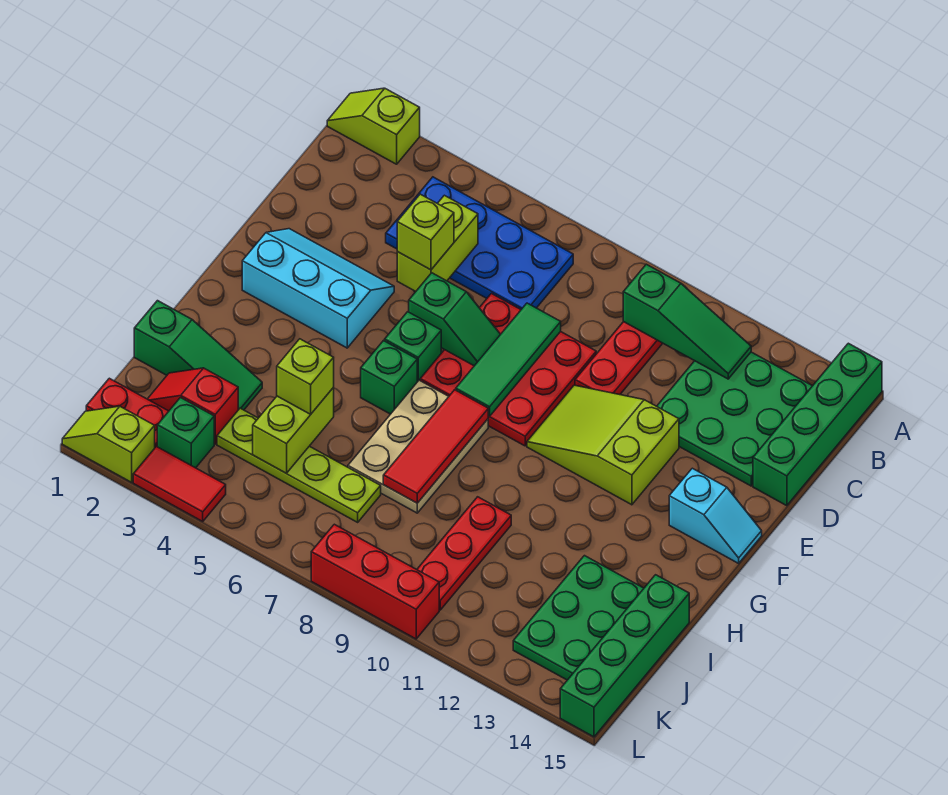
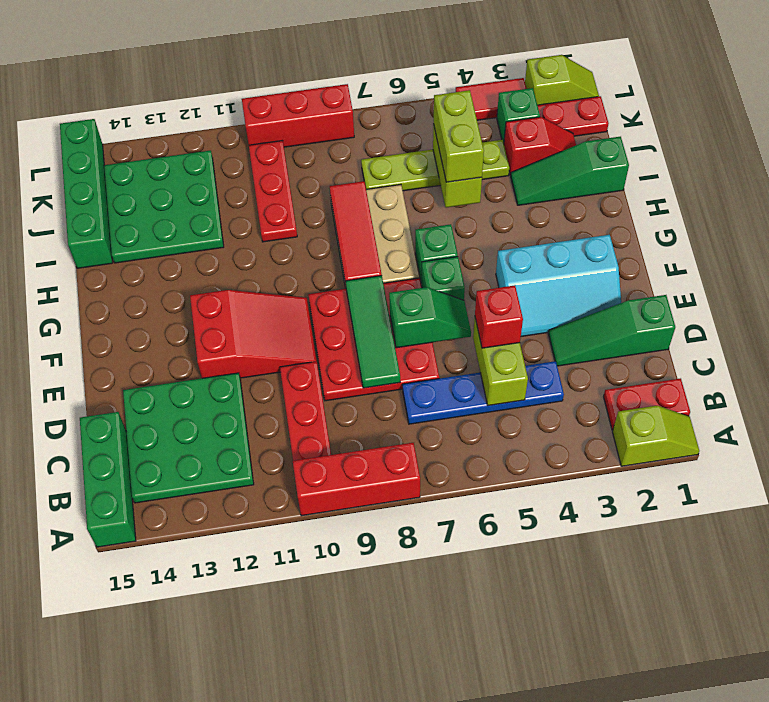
none -> red 1x3 brick [293,443,420,516]
green 1x4 brick [753,343,882,506] -> green 1x3 brick [80,412,136,547]
none -> red 1x2 plate [603,378,690,430]
blue 2x4 plate [386,177,573,309] -> blue 1x4 plate [402,361,564,424]
green 1x3 slope [623,264,751,379] -> green 1x3 slope moved to [548,295,675,366]
lime 1x1 brick [397,194,454,270] -> red 1x1 brick [475,285,523,348]
green 1x2 slope [409,273,501,366] -> green 1x2 slope turned to [389,287,471,348]
lime 2x3 slope [527,385,679,505] -> red 2x3 slope [190,290,317,378]
cyan 1x2 slope [669,468,762,563] -> none
lime 1x1 brick [277,339,334,414] -> lime 1x2 brick [434,90,484,182]
green 2x3 plate [513,556,644,680] -> green 3x3 plate [104,150,224,263]

